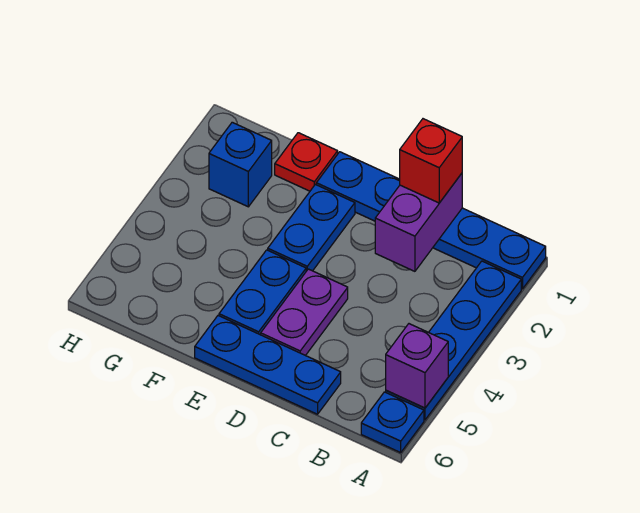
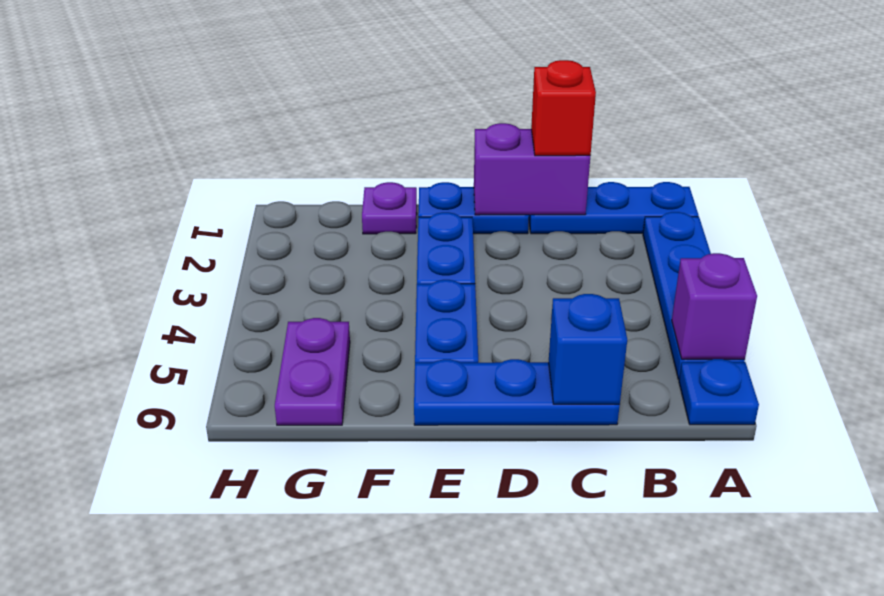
purple 1x2 brick [375,173,462,271] -> purple 1x2 brick turned to [474,123,590,215]
purple 1x2 plate [261,269,348,356] -> purple 1x2 plate moved to [275,318,350,425]
red 1x1 plate [275,133,338,191] -> purple 1x1 plate [362,182,417,234]
blue 1x1 brick [209,122,272,207] -> blue 1x1 brick moved to [549,294,627,404]

